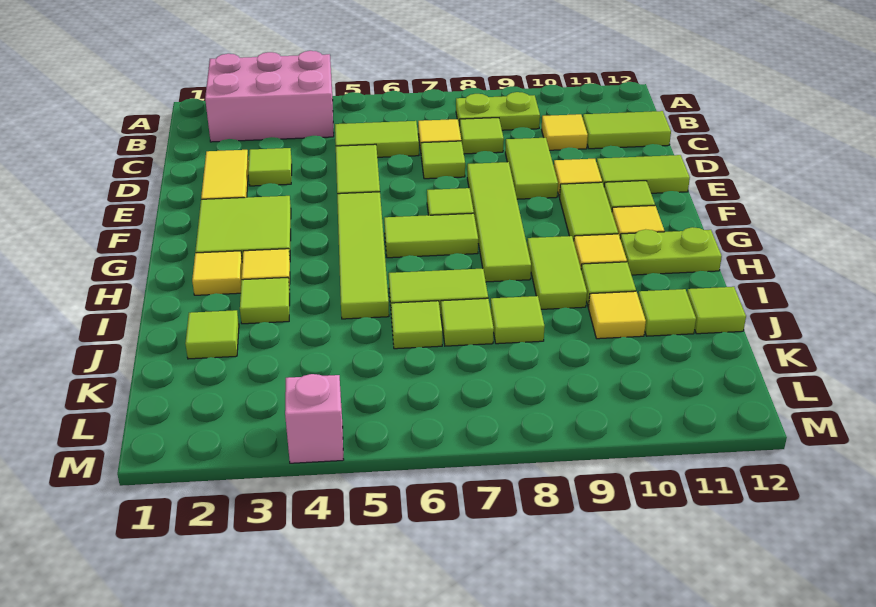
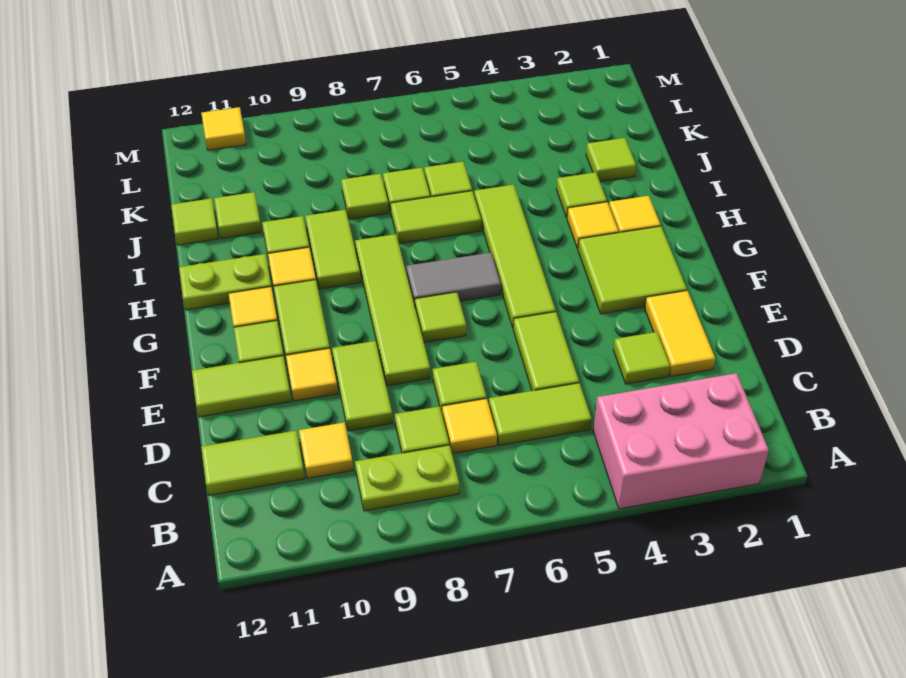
lime 1x2 tile [384,213,478,258] -> grey 1x2 tile [407,253,501,306]
yellow 1x1 tile [588,291,646,339] -> yellow 1x1 tile moved to [201,107,246,150]
pink 1x1 brick [285,374,344,463] -> none

